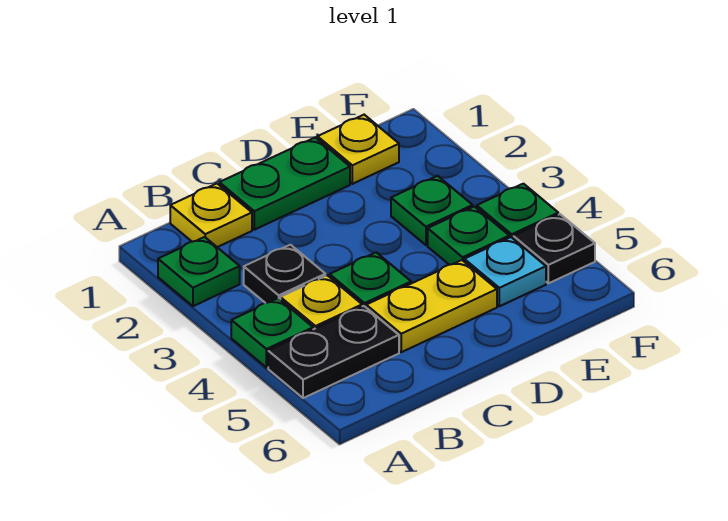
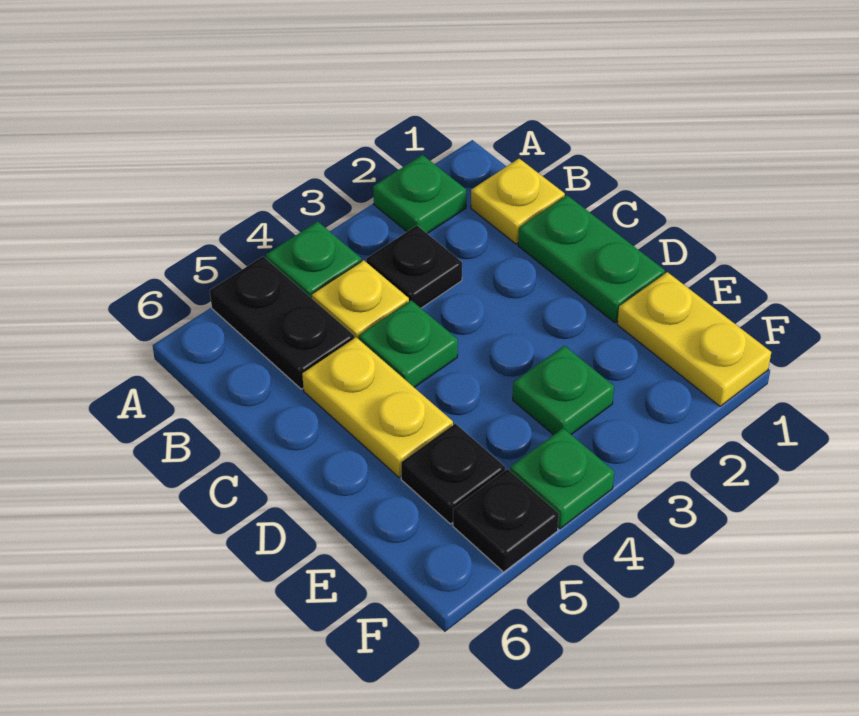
yellow 1x1 plate [317,115,399,184] -> yellow 1x2 plate [617,272,771,406]
green 1x1 plate [428,207,509,265] -> none
cyan 1x1 plate [464,237,546,306] -> black 1x1 plate [401,424,505,524]

